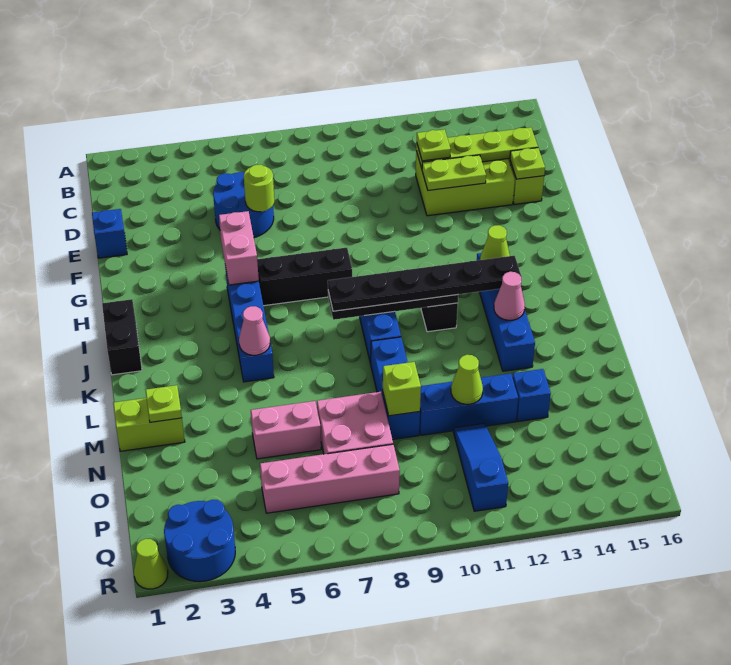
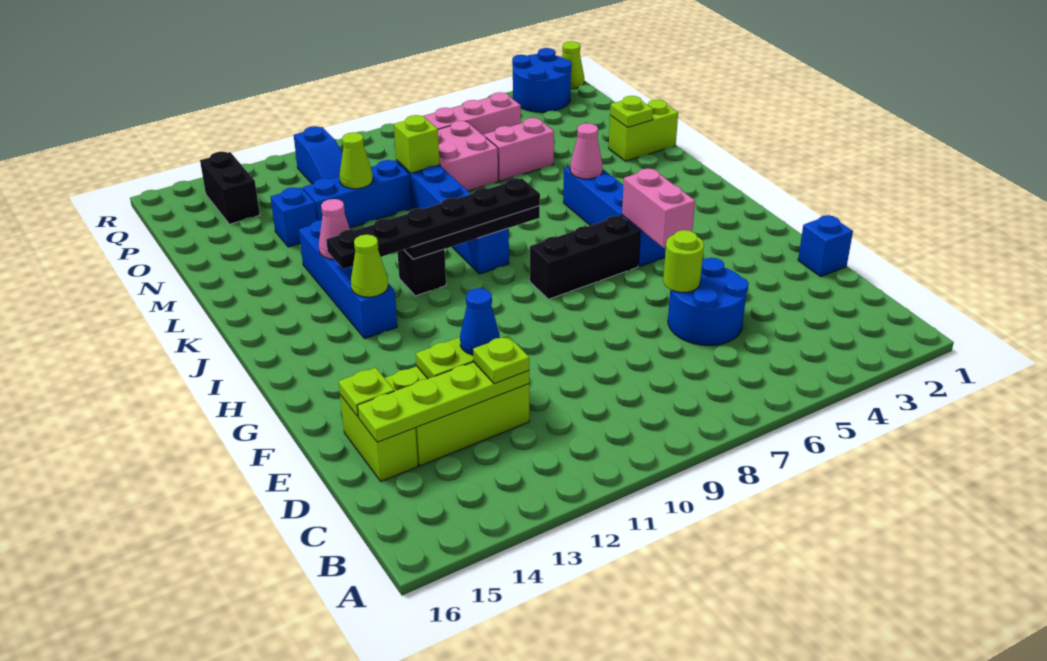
none -> blue 1x1 cone [460,288,500,355]
black 1x2 brick [102,299,142,375] -> black 1x2 brick moved to [200,152,260,224]

